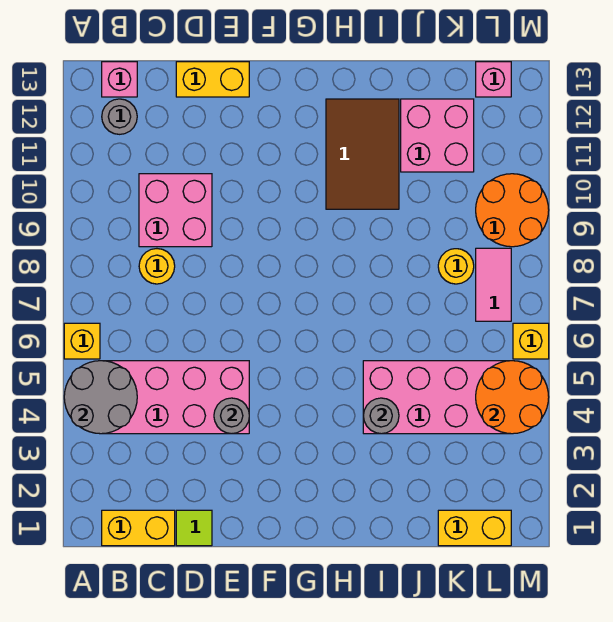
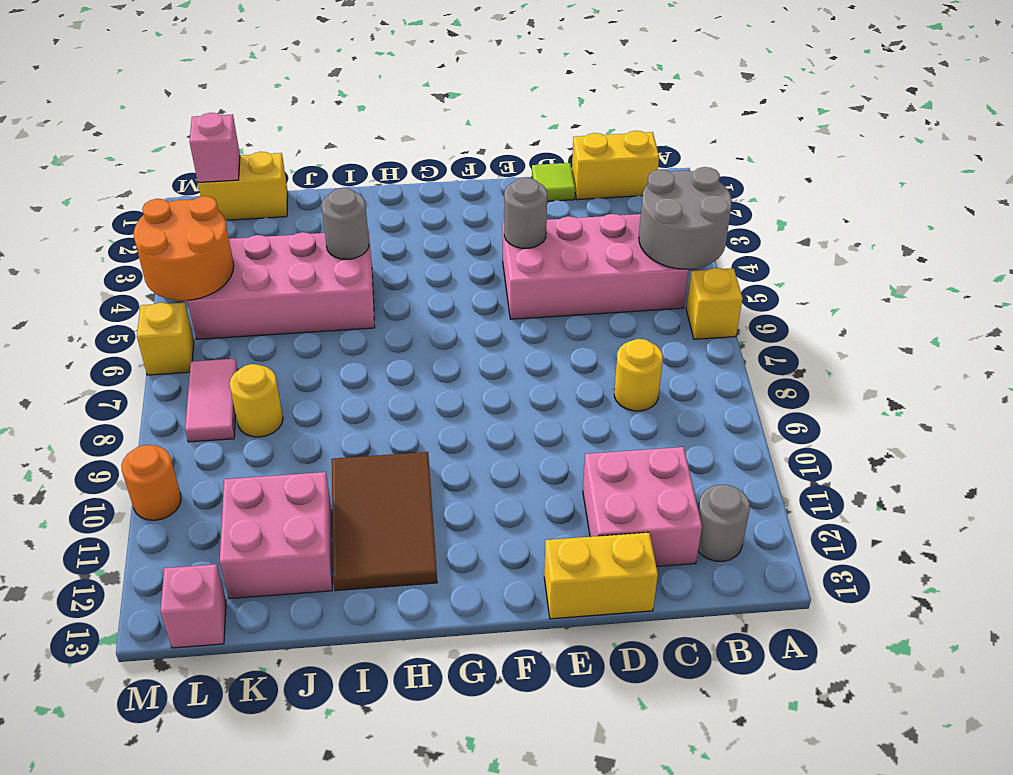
pink 1x1 brick [102,62,137,97] -> pink 1x1 brick moved to [189,113,240,183]
pink 2x2 brick [139,174,212,247] -> pink 2x2 brick moved to [583,447,702,567]
orange 2x2 round brick [476,174,549,247] -> orange 1x1 round brick [121,445,181,520]

